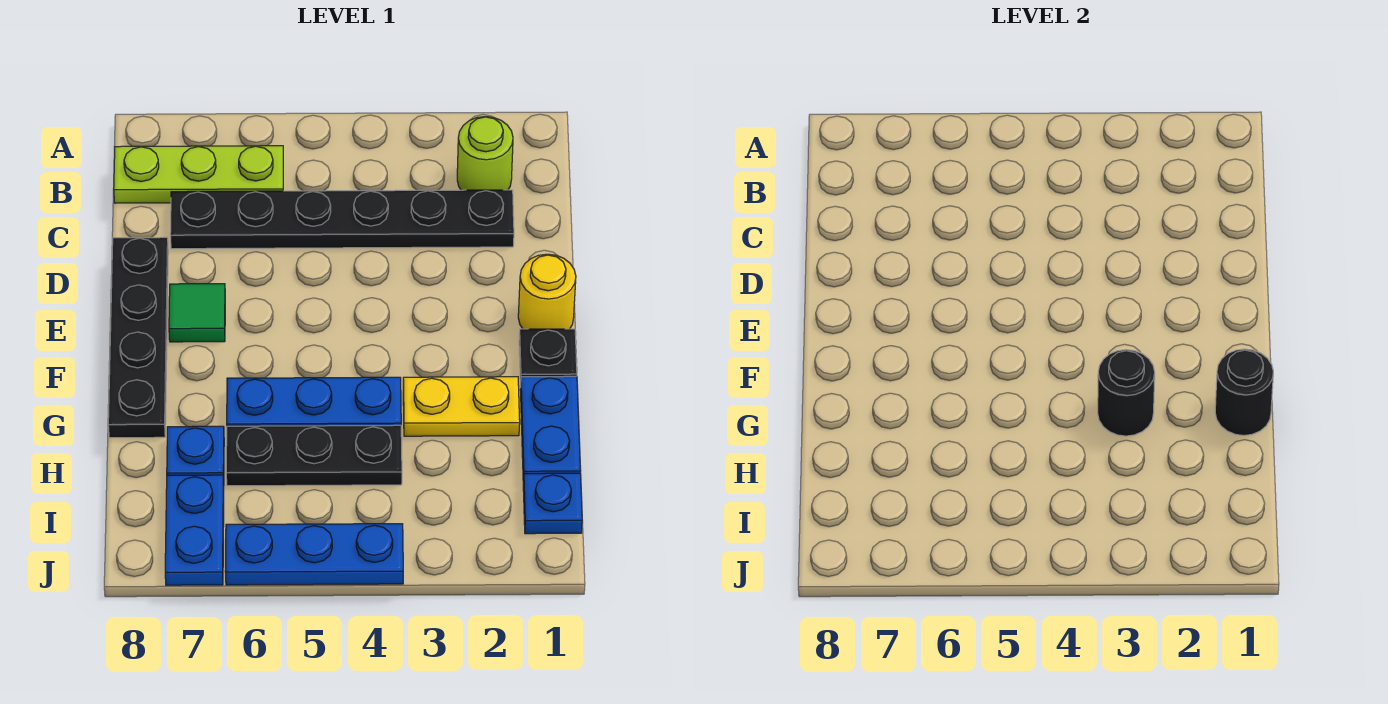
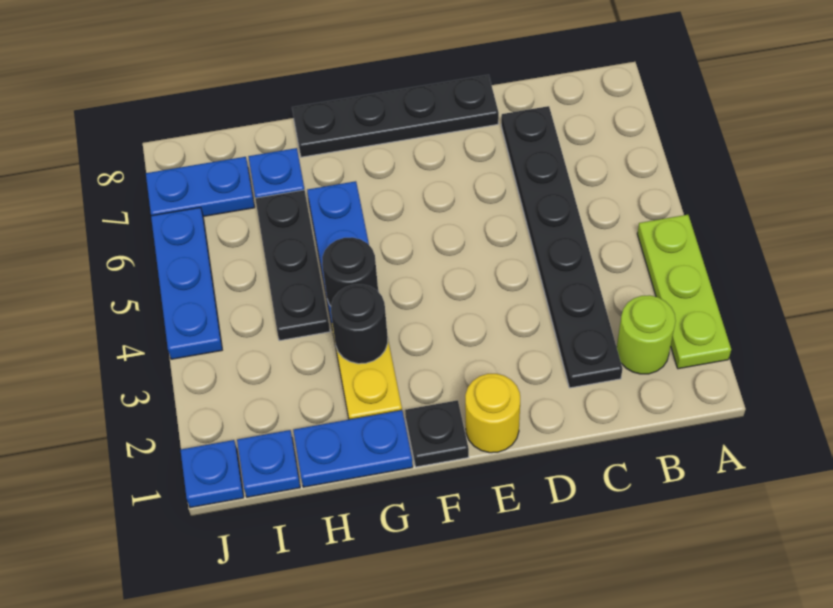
lime 1x3 plate [114,146,283,203] -> lime 1x3 plate moved to [637,215,731,369]
green 1x1 tile [169,284,225,342] -> none
black 1x1 round brick [1215,349,1273,435] -> black 1x1 round brick moved to [322,237,378,306]
none -> blue 1x1 plate [181,440,244,508]

